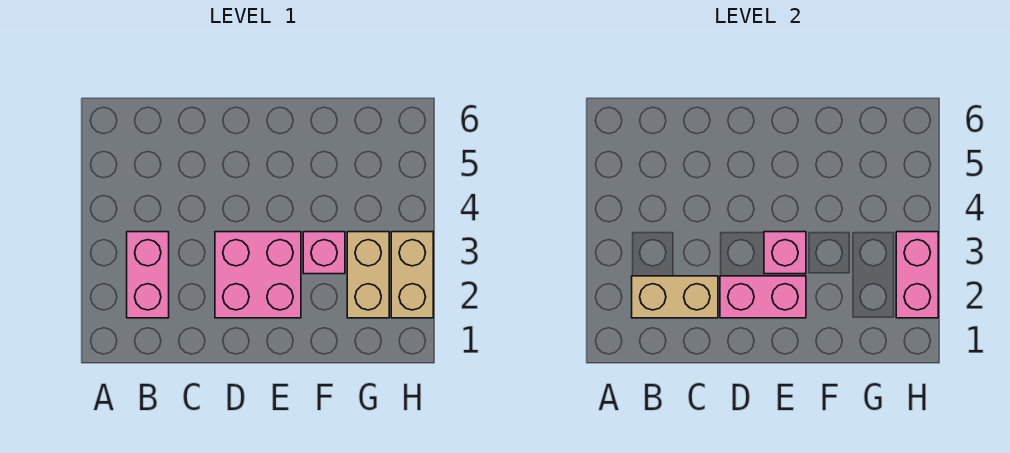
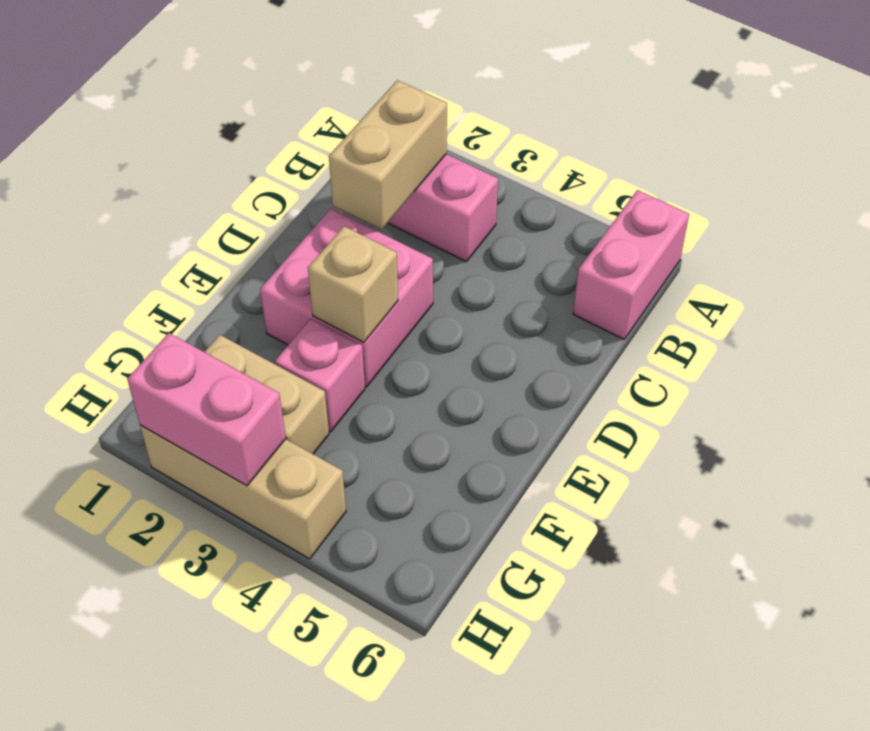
pink 1x2 brick [720,276,806,318] -> pink 1x2 brick moved to [573,190,689,339]
pink 1x1 brick [764,232,806,274] -> tan 1x1 brick [308,226,398,343]
tan 1x2 brick [391,232,433,318] -> tan 1x3 brick [140,425,346,559]

